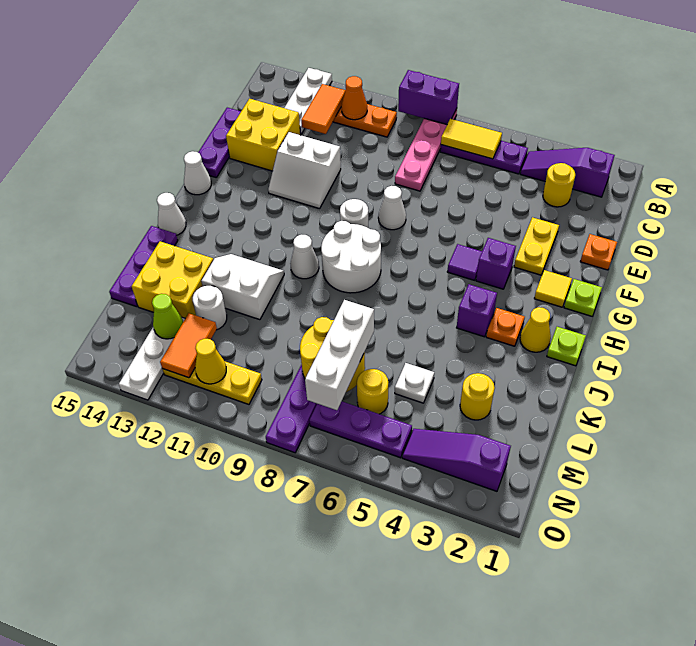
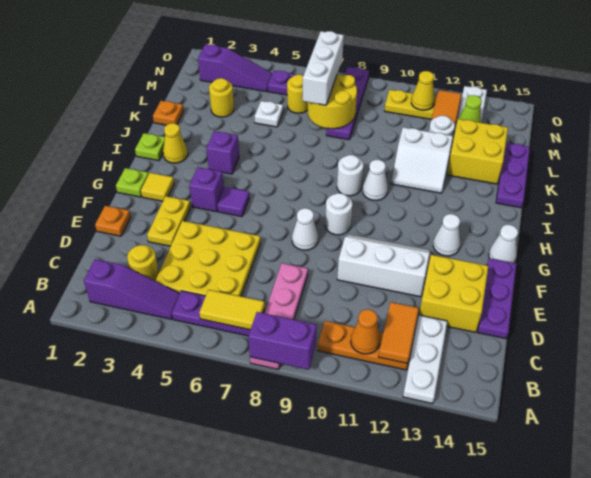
none -> yellow 3x3 plate [155,221,261,296]
white 2x2 slope [268,132,341,209] -> white 2x3 slope [337,235,430,297]
white 2x2 round brick [321,221,381,293] -> white 1x1 round brick [337,155,364,196]
orange 1x1 plate [486,308,525,346] -> orange 1x1 plate moved to [153,101,184,125]
white 1x1 cone [157,193,186,235] -> white 1x1 cone moved to [433,214,460,256]

